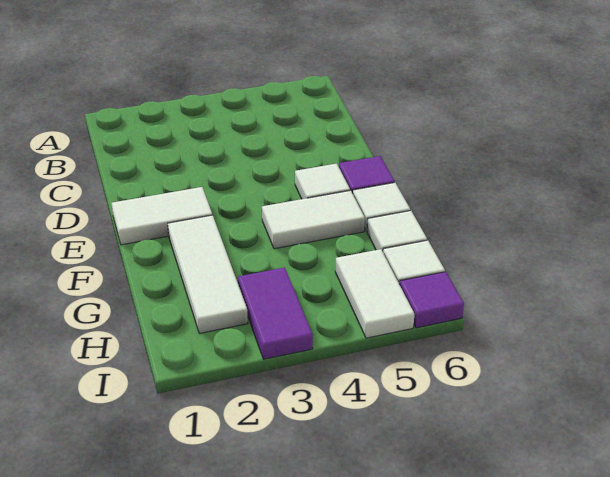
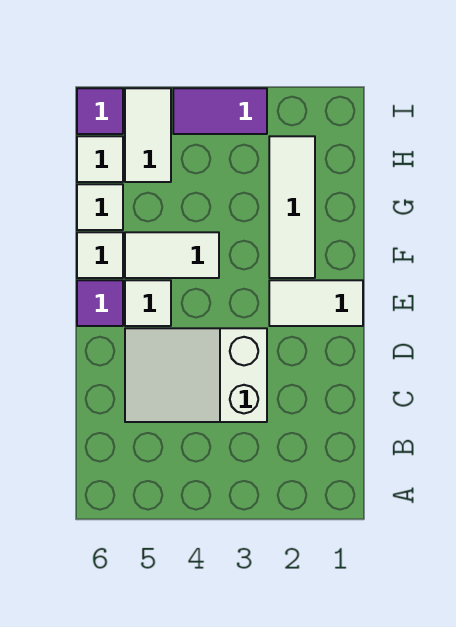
none -> white 2x3 slope [125,328,267,422]
purple 1x2 tile [238,268,313,359] -> purple 1x2 tile turned to [173,88,267,134]

